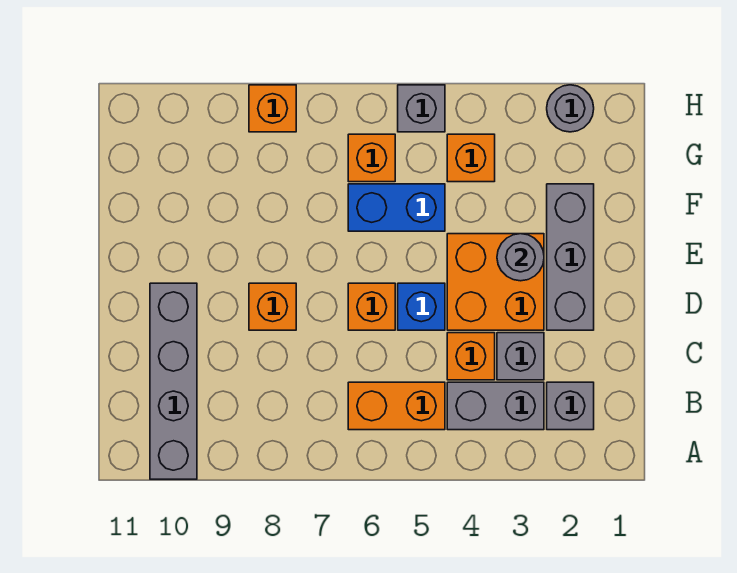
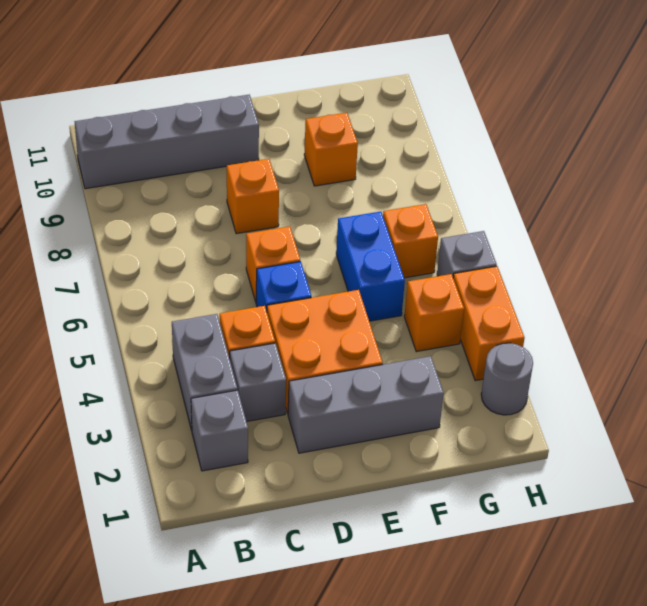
orange 1x2 brick [348,382,445,430] -> orange 1x2 brick moved to [453,266,524,381]
grey 1x1 round brick [497,234,544,281] -> none
orange 1x1 brick [249,85,296,132] -> orange 1x1 brick moved to [304,113,358,186]

